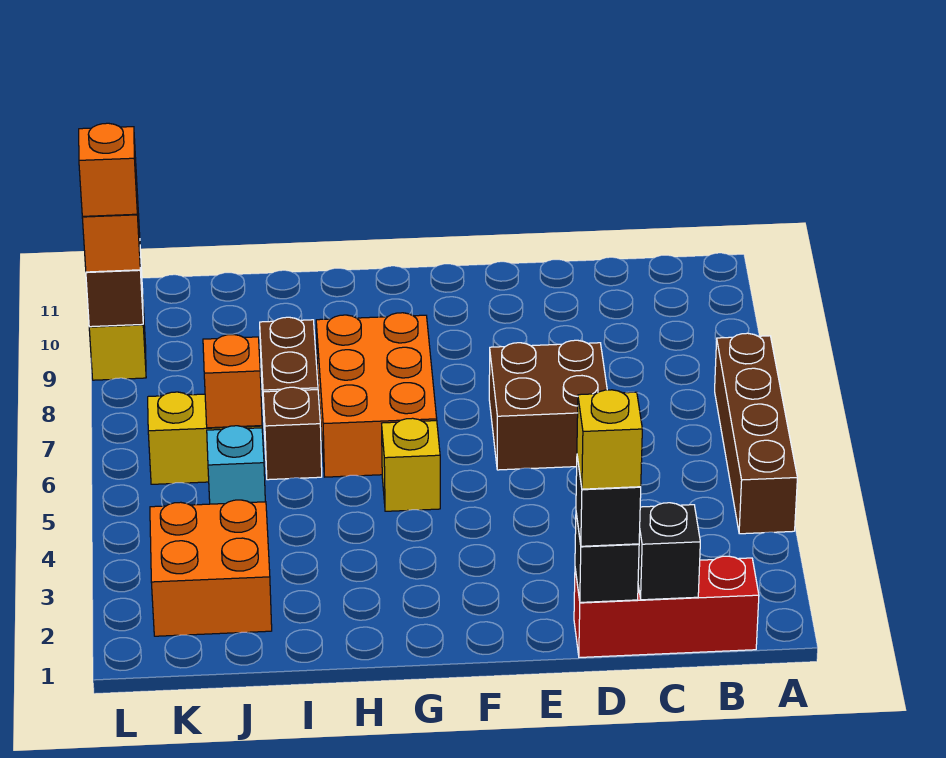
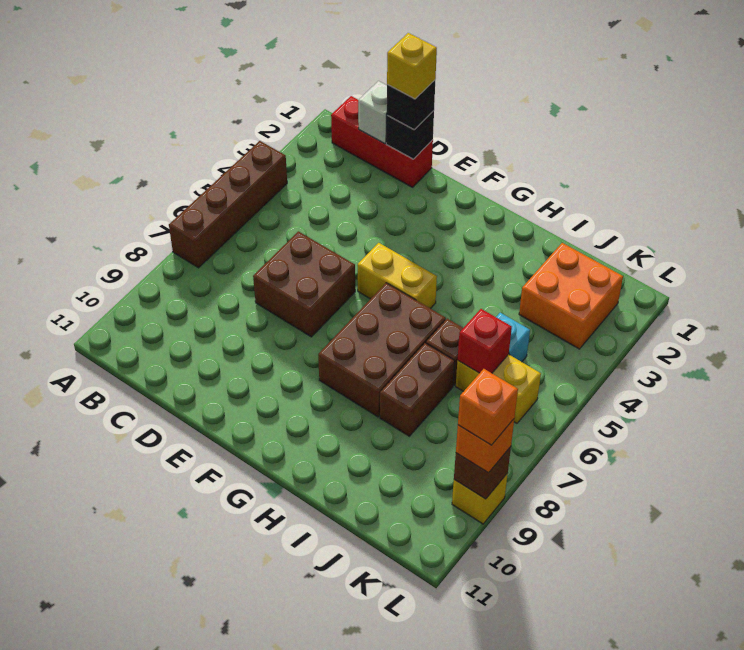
black 1x1 brick [638,503,700,600] -> white 1x1 brick [358,81,387,144]
yellow 1x1 brick [382,418,440,511] -> yellow 1x2 brick [358,243,437,309]
orange 2x3 brick [316,313,437,477] -> brown 2x3 brick [318,283,446,417]
orange 1x1 brick [203,335,262,428] -> red 1x1 brick [458,309,512,373]

